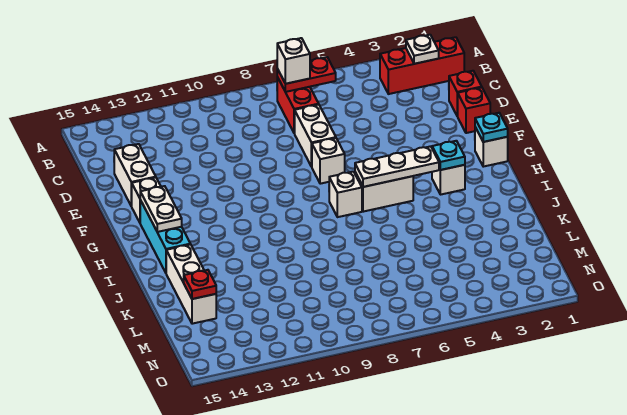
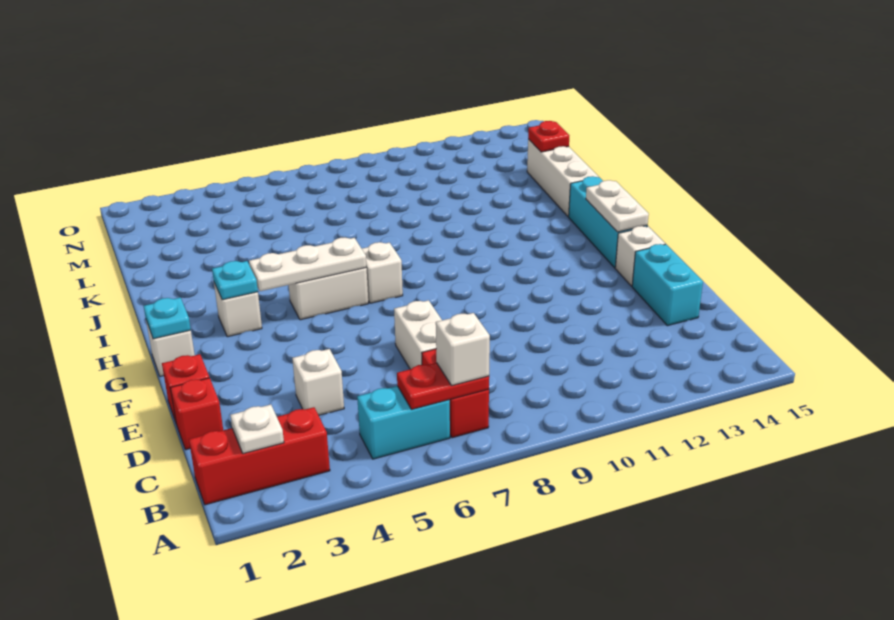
none -> cyan 1x2 brick [357,386,450,459]
white 1x2 brick [114,144,156,206] -> cyan 1x2 brick [632,244,703,326]
white 1x1 brick [312,138,345,184] -> white 1x1 brick moved to [292,349,344,415]

